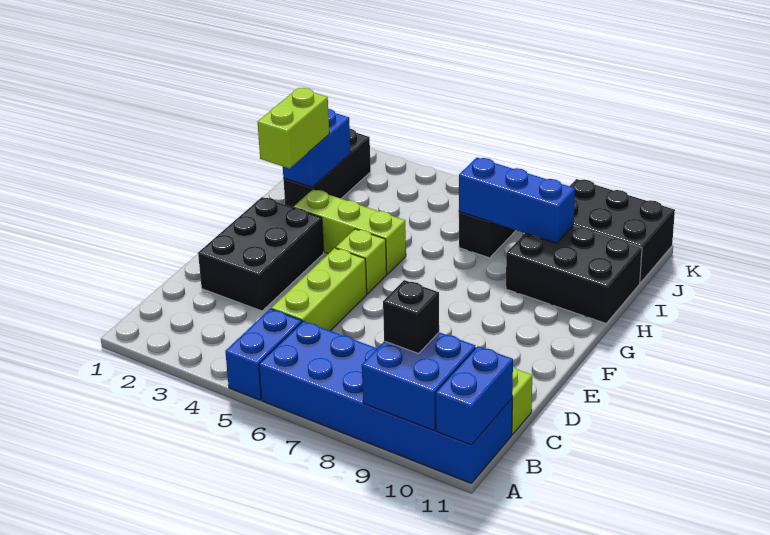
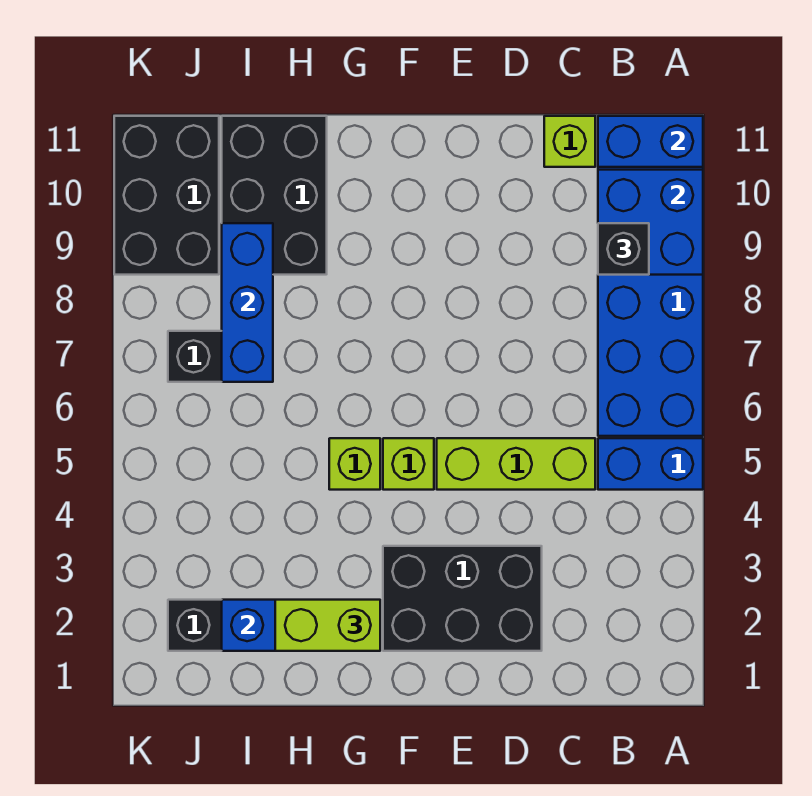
lime 1x3 brick [293,189,406,274] -> lime 1x1 brick [329,438,380,490]

